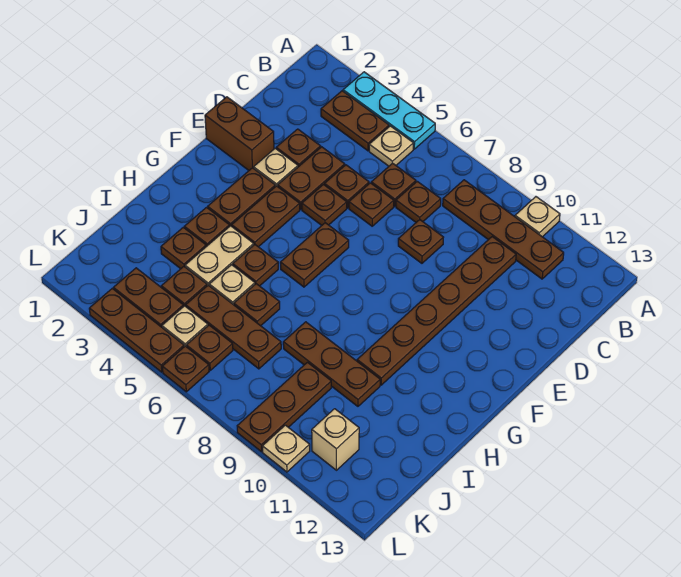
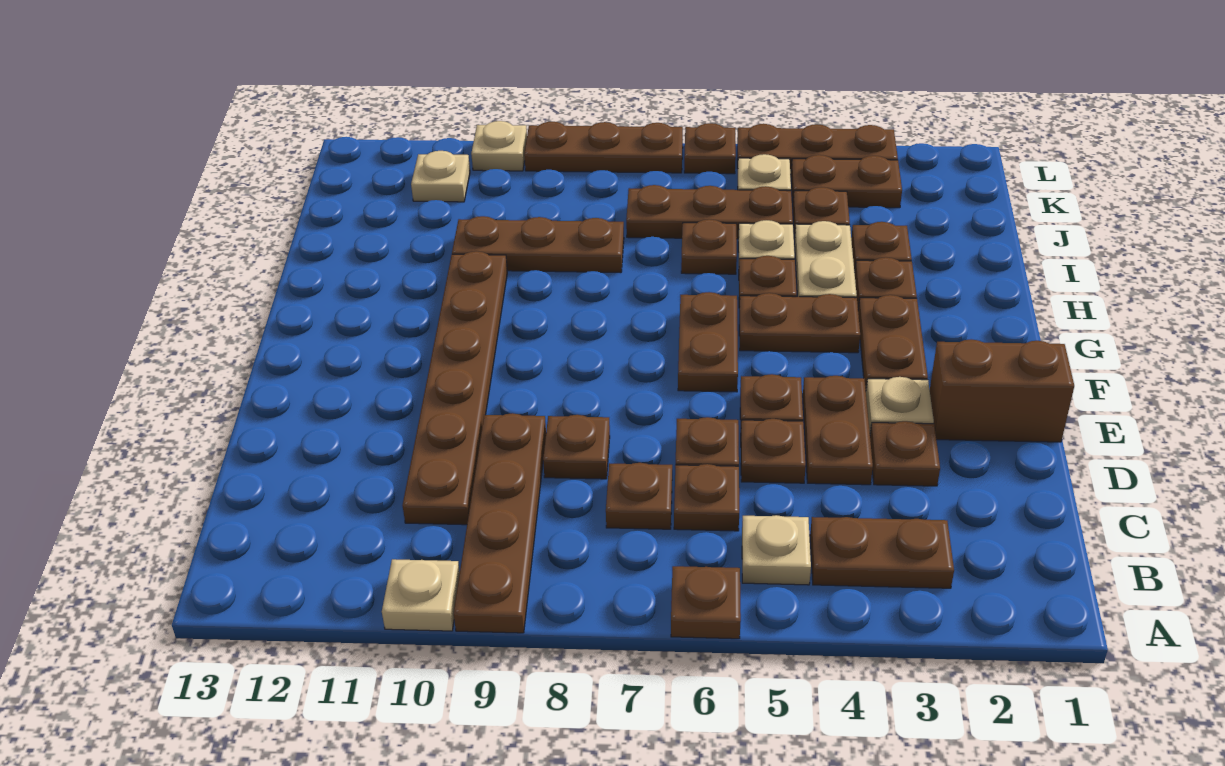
cyan 1x3 plate [343,72,435,149] -> none
brown 1x4 plate [443,180,564,279] -> brown 1x4 plate turned to [454,413,546,633]
brown 1x2 plate [232,186,300,247] -> brown 1x2 plate turned to [739,293,860,353]
brown 1x3 plate [237,362,331,452] -> brown 1x3 plate turned to [524,122,683,173]
brown 1x1 plate [186,325,233,370] -> brown 1x1 plate moved to [671,566,741,639]
tan 1x1 brick [312,409,359,470] -> tan 1x1 plate [411,151,470,202]

